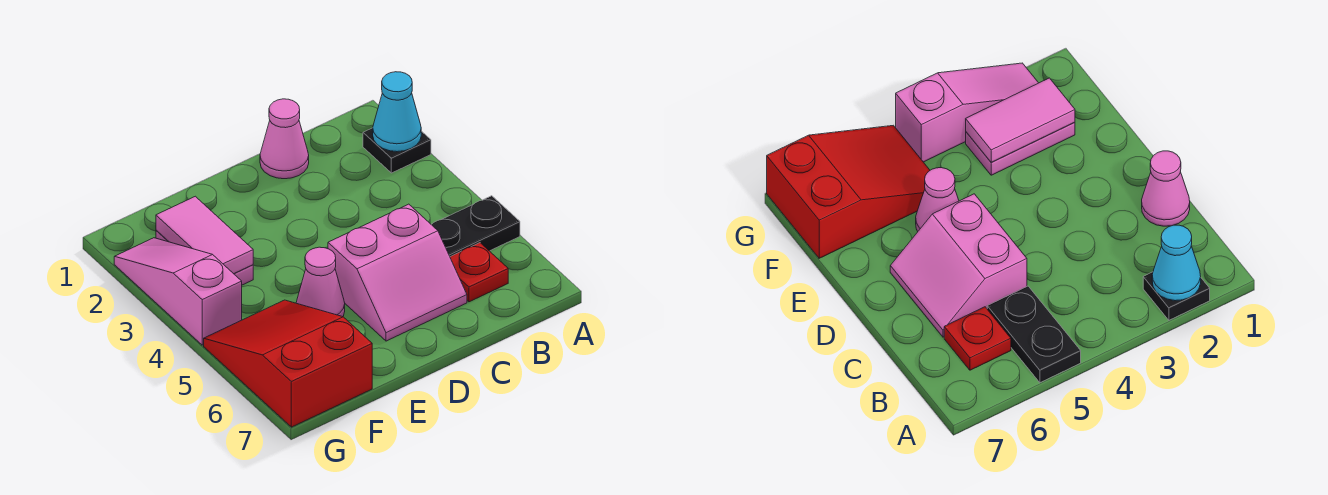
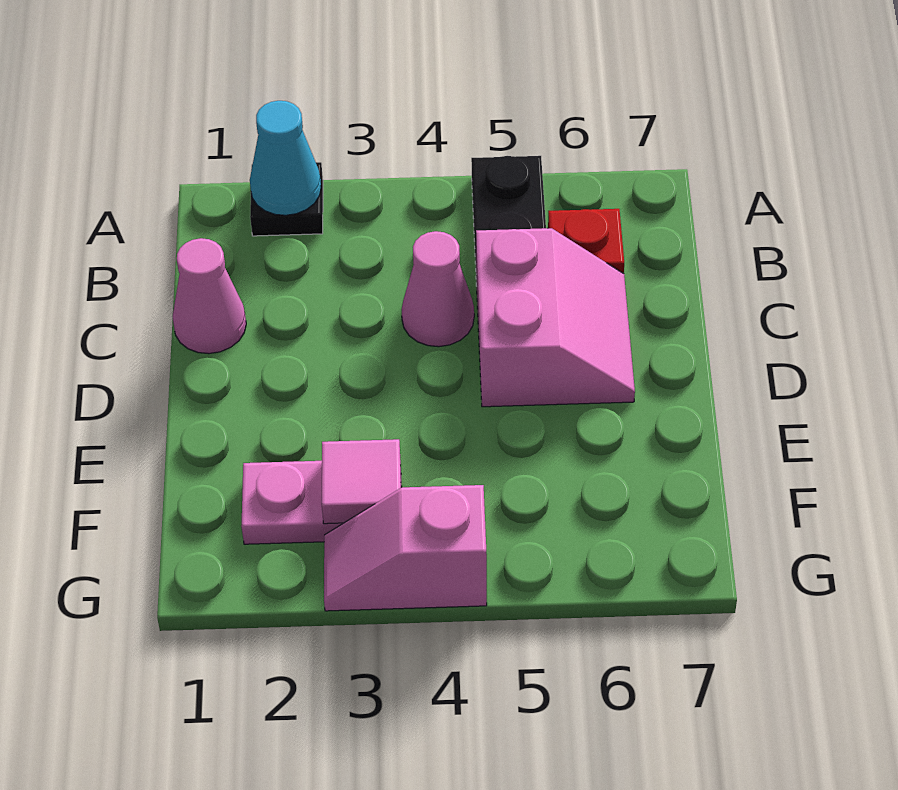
pink 1x1 cone [296,247,345,317] -> pink 1x1 cone moved to [402,231,474,347]
pink 1x2 tile [156,196,253,274] -> pink 1x1 tile [322,439,401,524]
red 2x3 slope [204,300,372,427] -> none
pink 1x3 slope [114,238,242,345] -> pink 1x2 slope [324,485,487,611]

